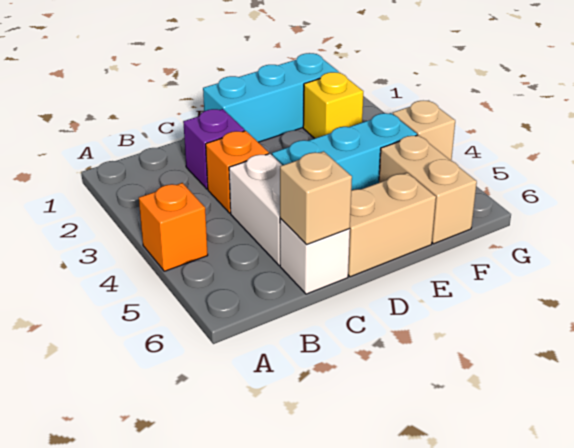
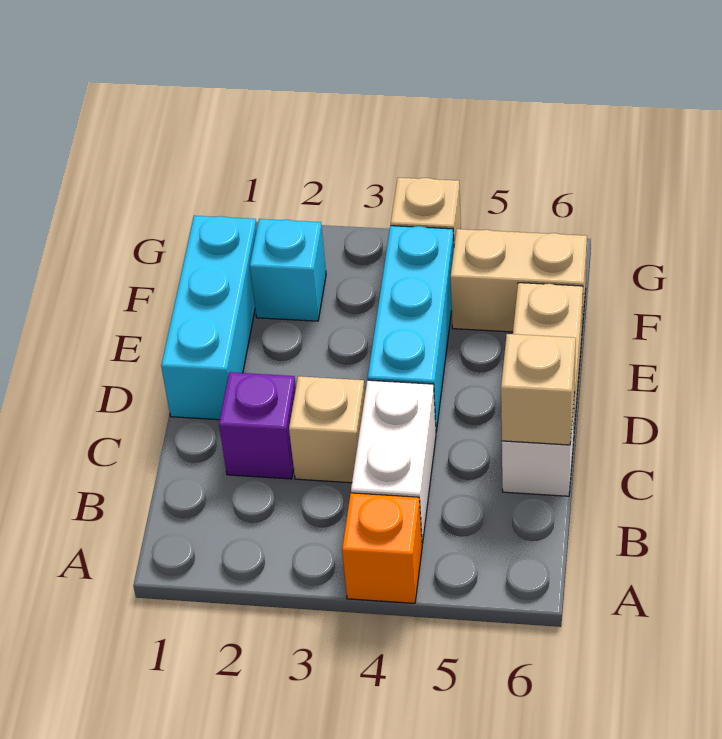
orange 1x1 brick [206,131,269,213] -> tan 1x1 brick [289,376,365,483]
white 1x2 brick [229,153,282,266] -> white 1x2 brick turned to [351,380,436,544]
yellow 1x1 brick [303,72,363,139] -> cyan 1x1 brick [250,219,326,321]

